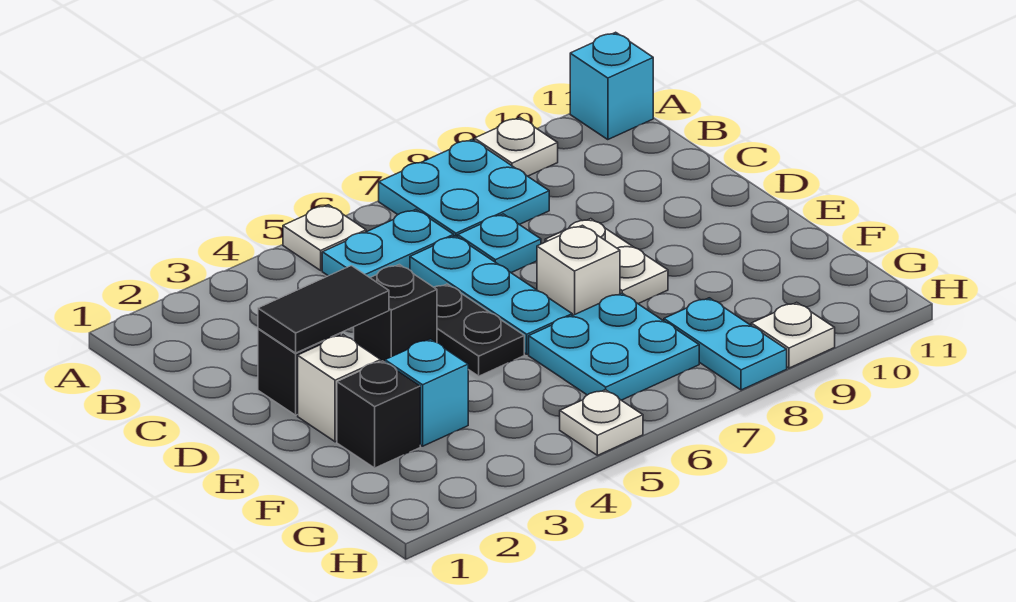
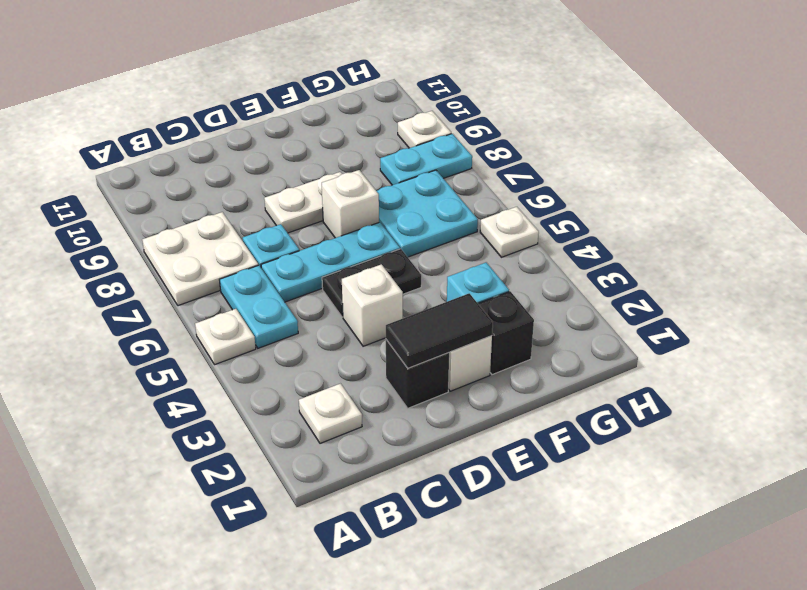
cyan 2x2 plate [379,139,549,237] -> white 2x2 plate [142,212,258,306]
white 1x1 plate [474,118,558,176] -> white 1x1 plate moved to [299,384,362,443]
cyan 1x1 brick [570,32,653,140] -> none
black 1x2 tile [258,266,389,353] -> black 1x2 tile turned to [386,293,493,368]
black 1x1 brick [354,264,437,362] -> white 1x1 brick [342,264,403,346]

